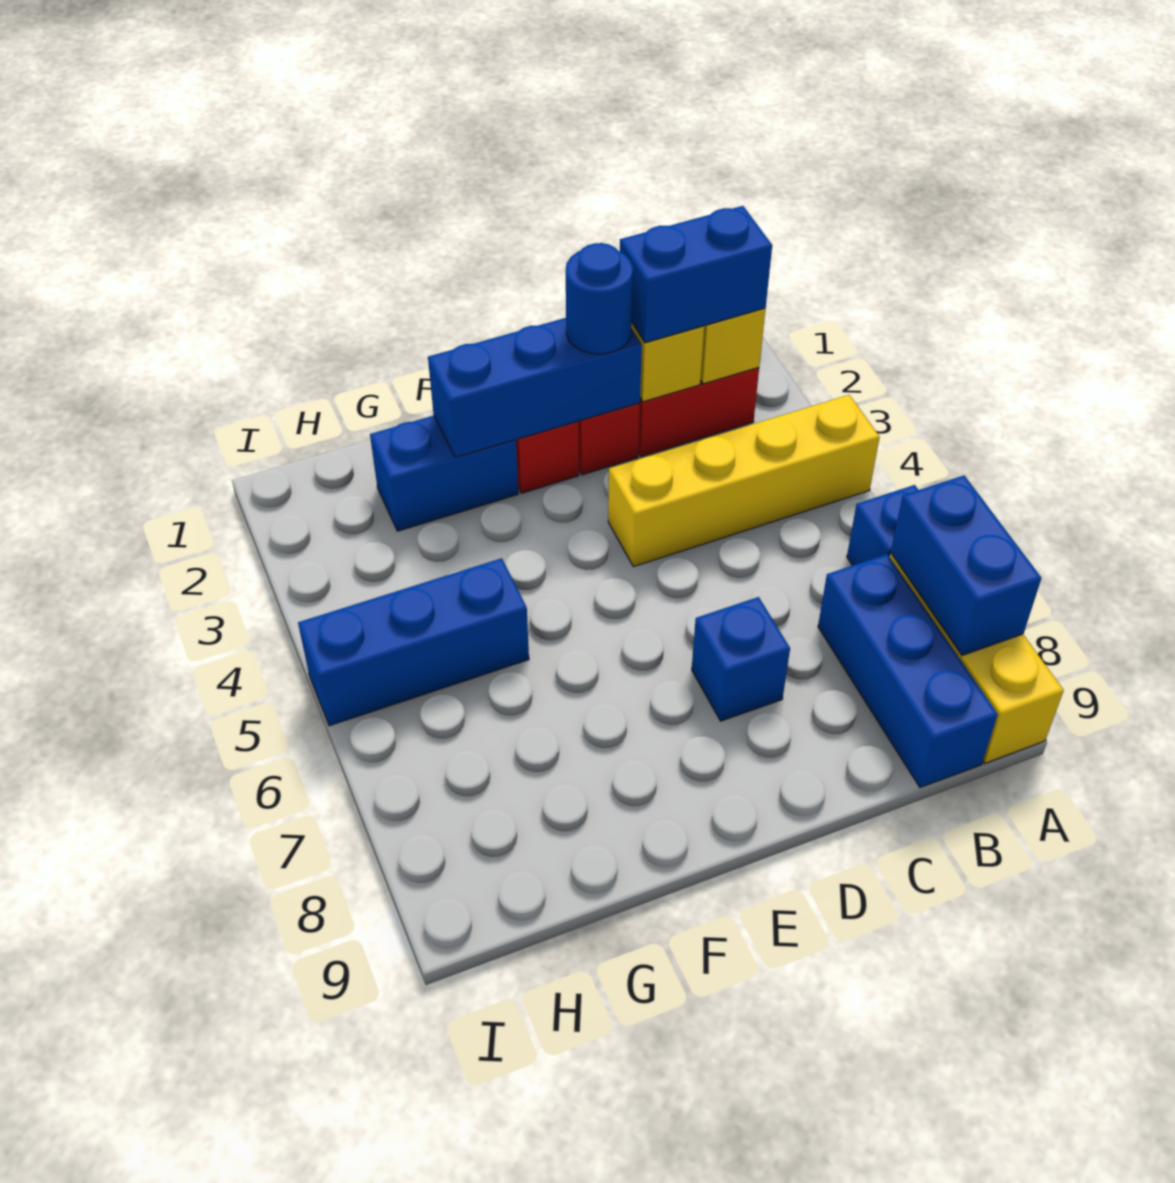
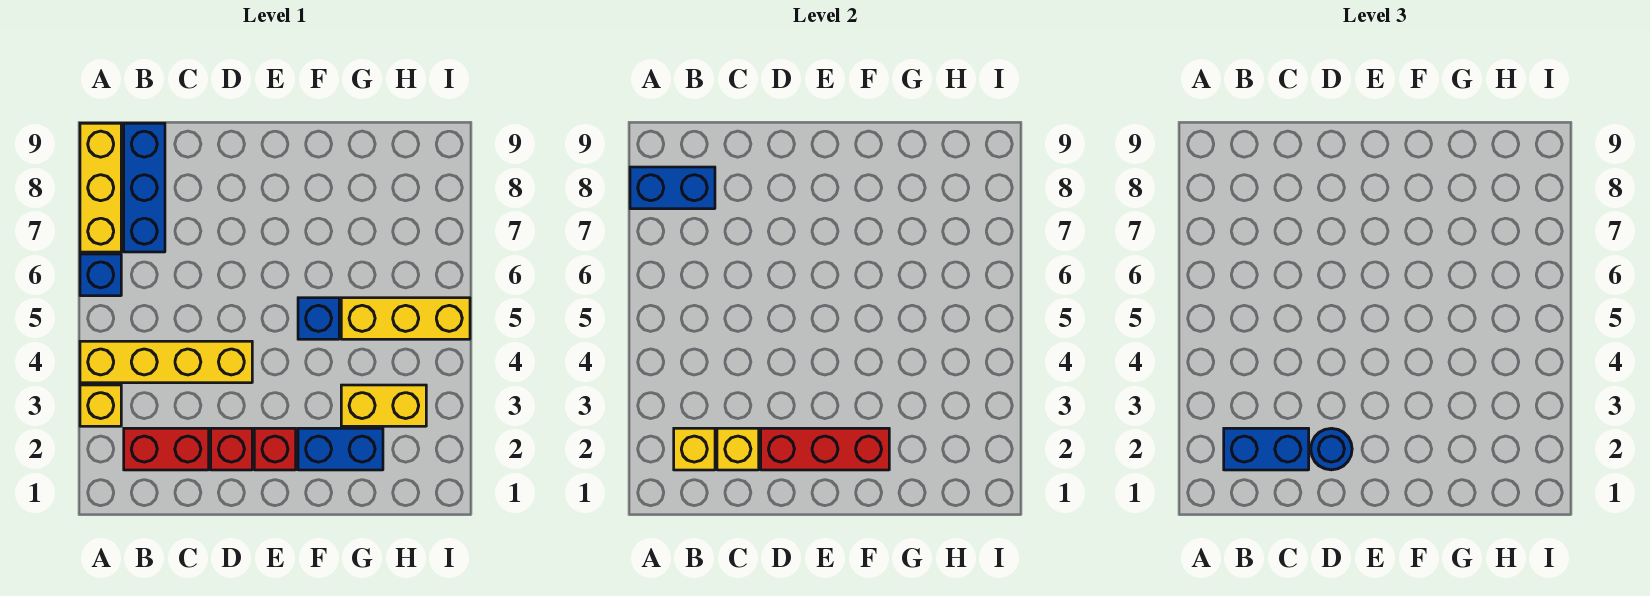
none -> yellow 1x1 brick [80,385,121,426]
blue 1x2 brick [891,476,1041,656] -> blue 1x2 brick turned to [630,167,715,209]
blue 1x3 brick [428,318,642,458] -> red 1x3 brick [761,428,889,470]
blue 1x1 brick [692,597,790,721] -> blue 1x1 brick moved to [298,298,339,339]
none -> yellow 1x2 brick [341,385,426,426]
blue 1x3 brick [298,558,529,726] -> yellow 1x3 brick [341,298,470,339]

